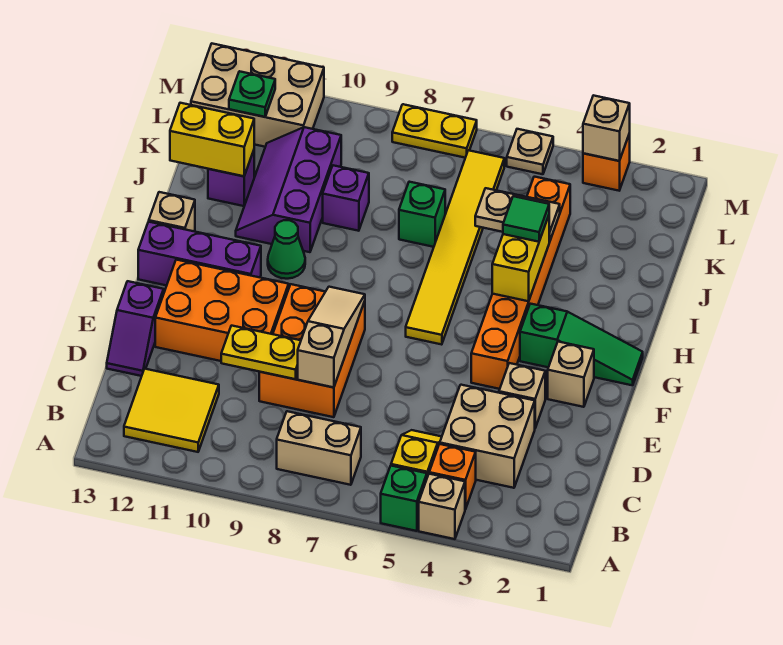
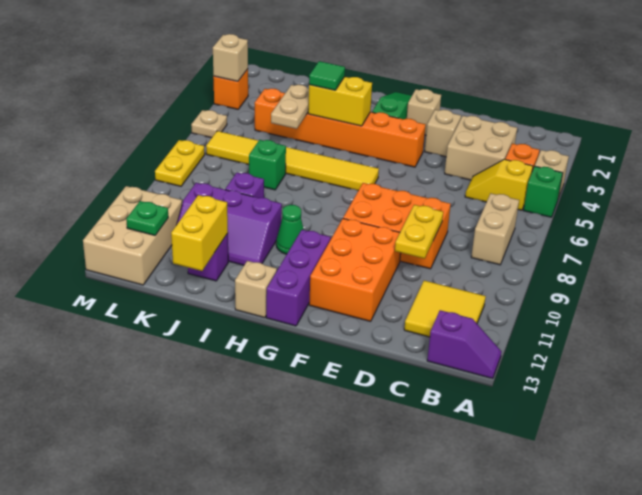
tan 1x3 slope [298,287,365,388] -> none
purple 1x2 slope [107,281,164,376] -> purple 1x2 slope moved to [427,310,502,379]

